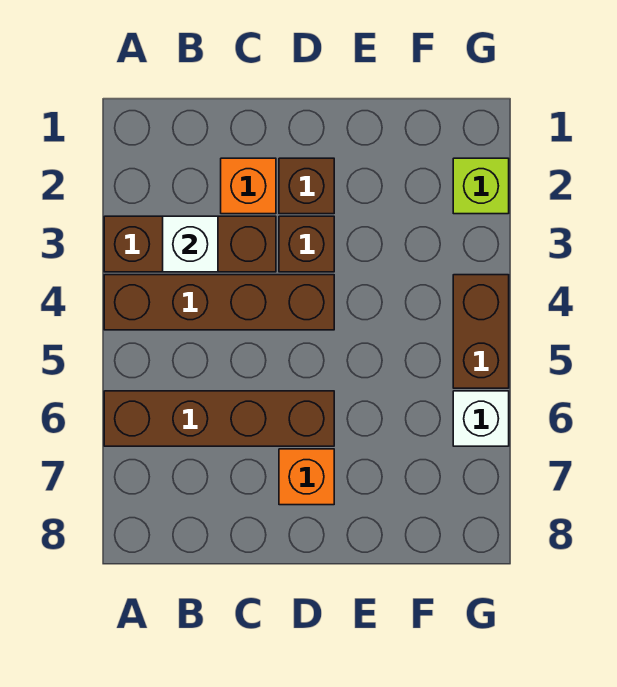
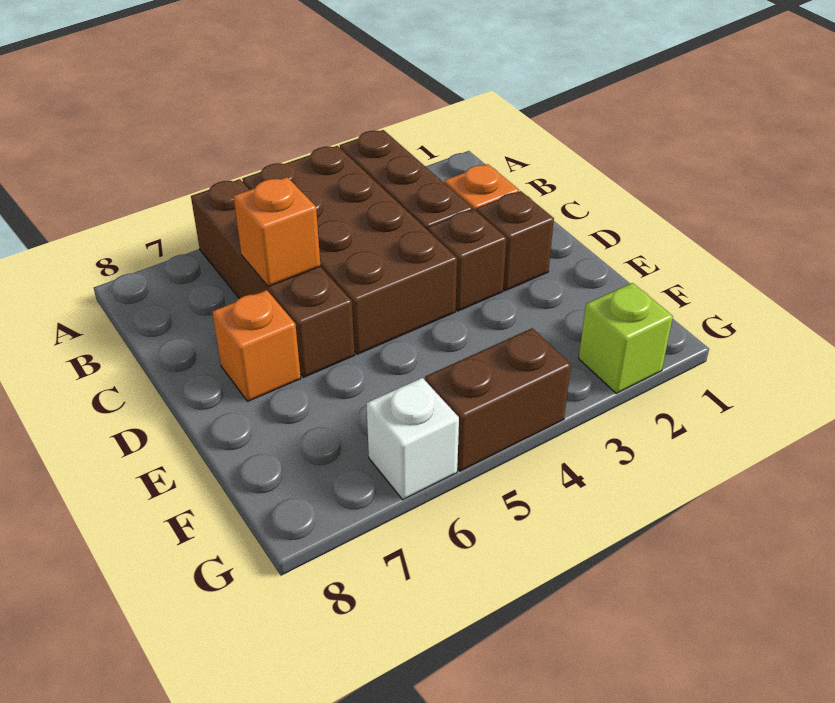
brown 1x4 brick [104,275,334,330] -> brown 2x4 brick [242,146,457,354]
white 1x1 brick [163,216,218,272] -> none
none -> orange 1x1 brick [234,177,321,287]

